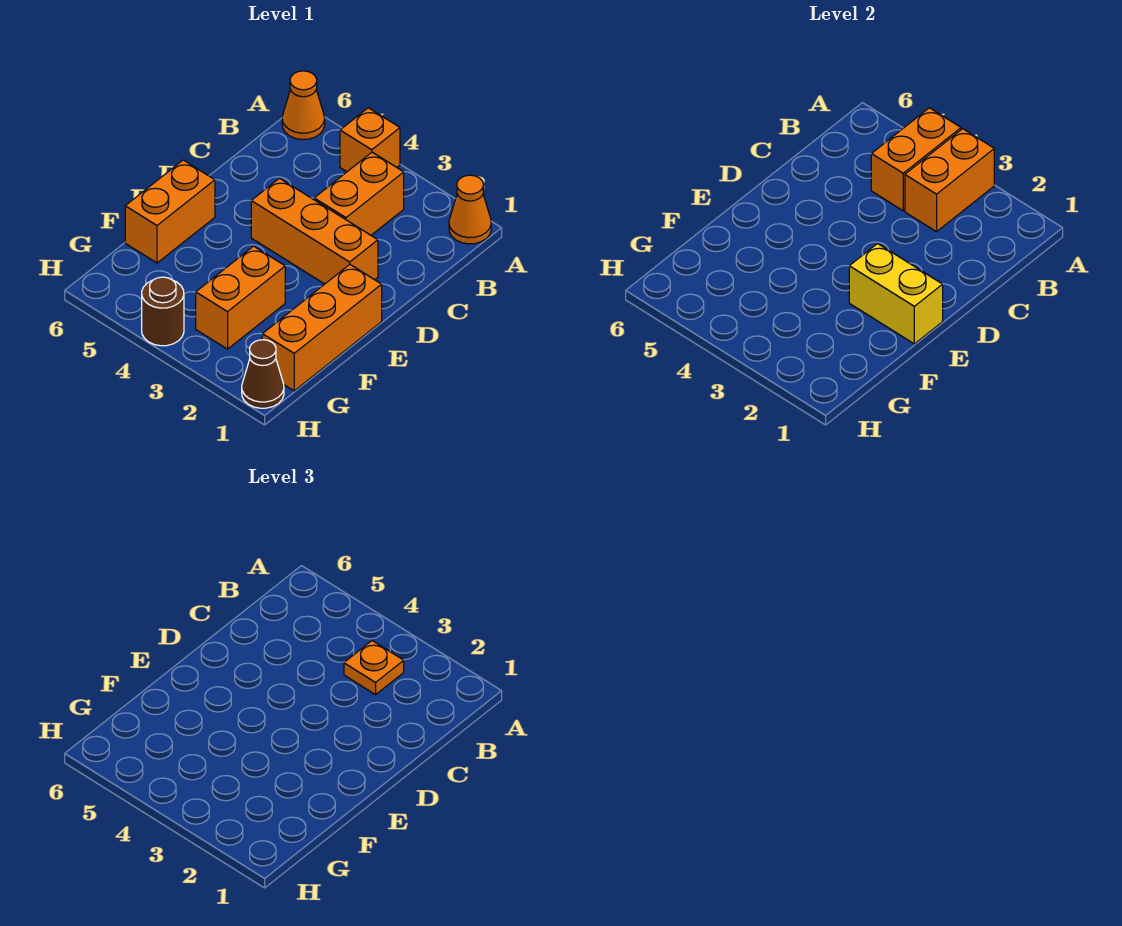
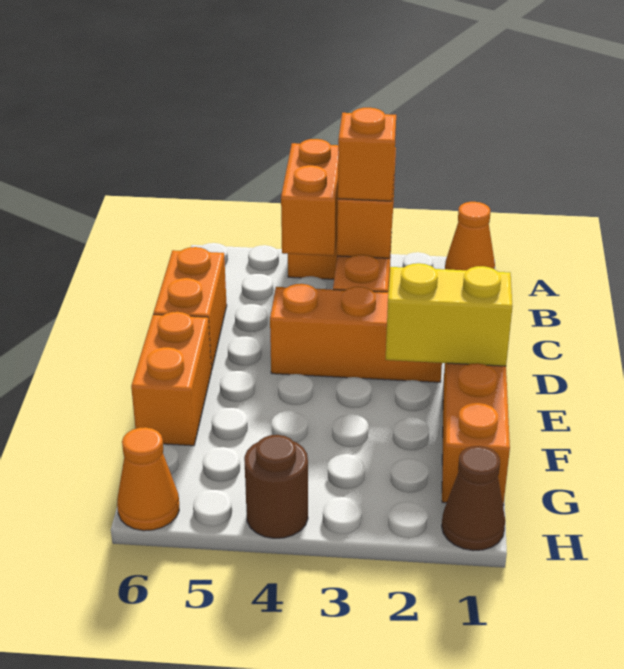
orange 1x1 cone [282,71,325,140] -> orange 1x1 cone moved to [117,427,179,531]
orange 1x1 plate [344,641,404,695] -> orange 1x1 brick [338,108,396,201]
orange 1x2 brick [196,246,285,349] -> orange 1x2 brick moved to [153,247,227,370]

